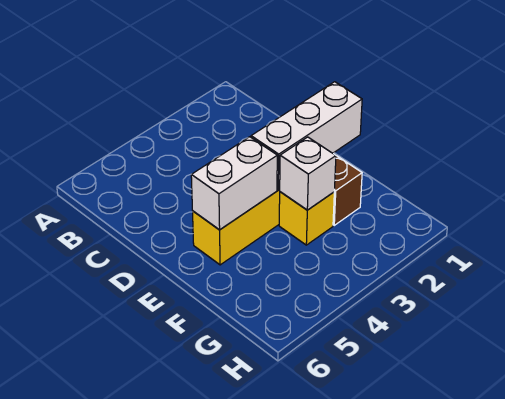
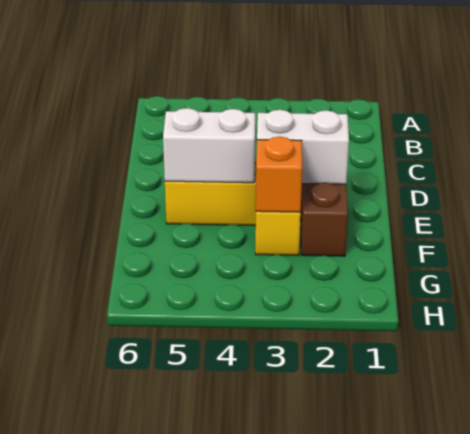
white 1x3 brick [251,82,362,190] -> white 1x2 brick [257,110,349,184]
white 1x1 brick [279,137,336,210] -> orange 1x1 brick [256,137,302,212]

